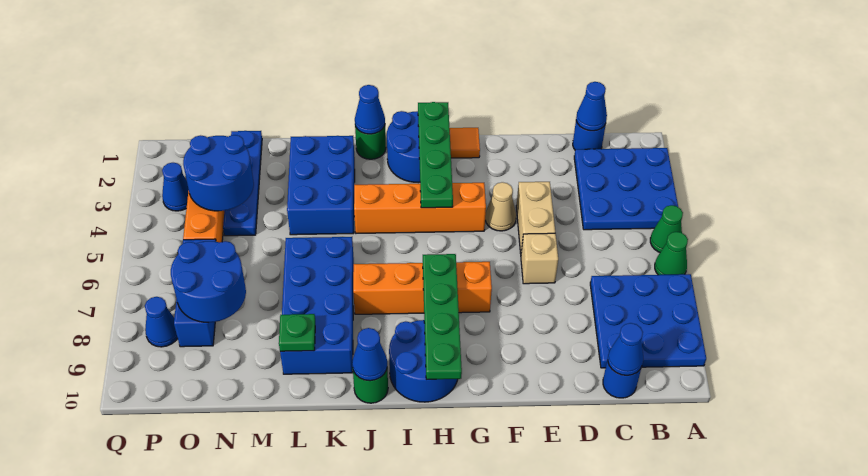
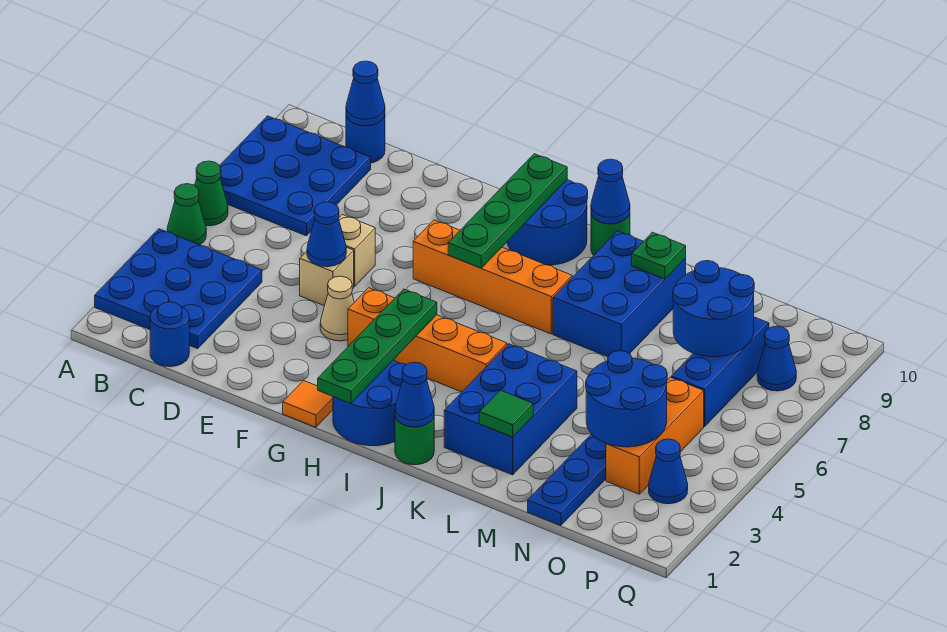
blue 1x1 cone [576,82,607,131] -> blue 1x1 cone moved to [307,202,346,267]
tan 1x2 brick [516,182,555,254] -> tan 1x1 brick [300,247,354,306]
blue 2x4 brick [280,237,354,374] -> blue 2x3 brick [553,231,686,357]
none -> green 1x1 tile [479,390,533,437]

